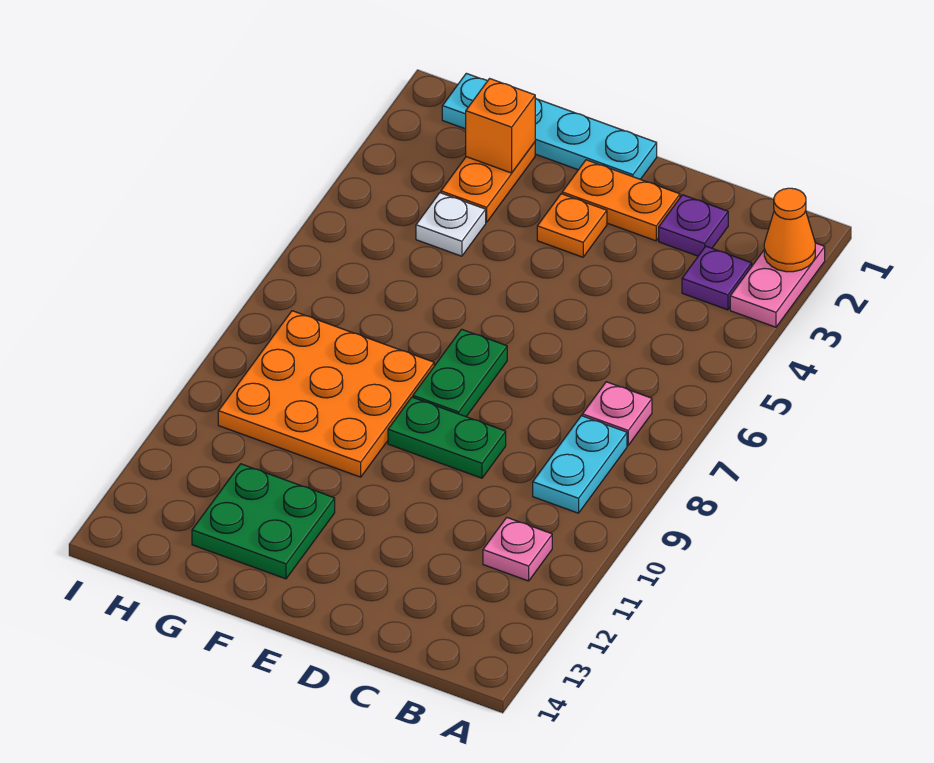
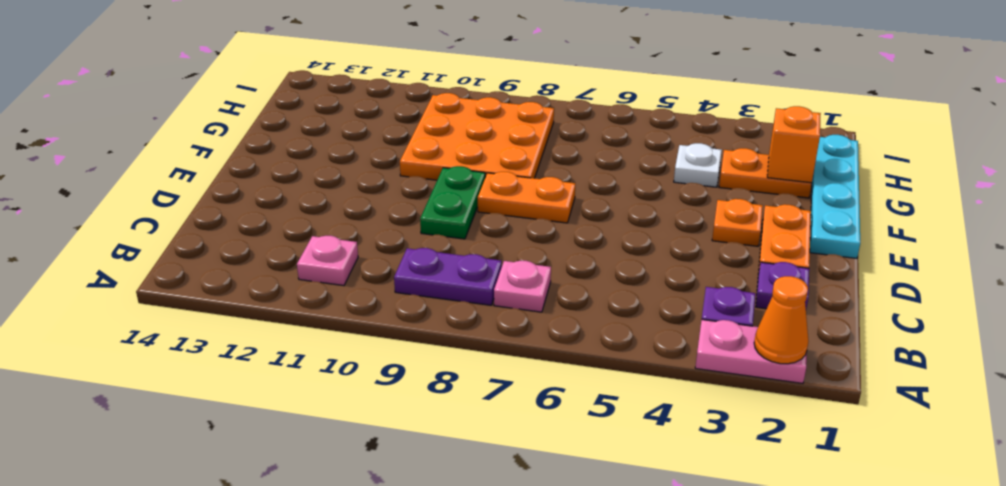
cyan 1x2 plate [533,416,627,513] -> purple 1x2 plate [394,248,502,305]
green 1x2 plate [413,329,507,417] -> orange 1x2 plate [478,172,575,223]
green 2x2 plate [192,464,335,579] -> none

